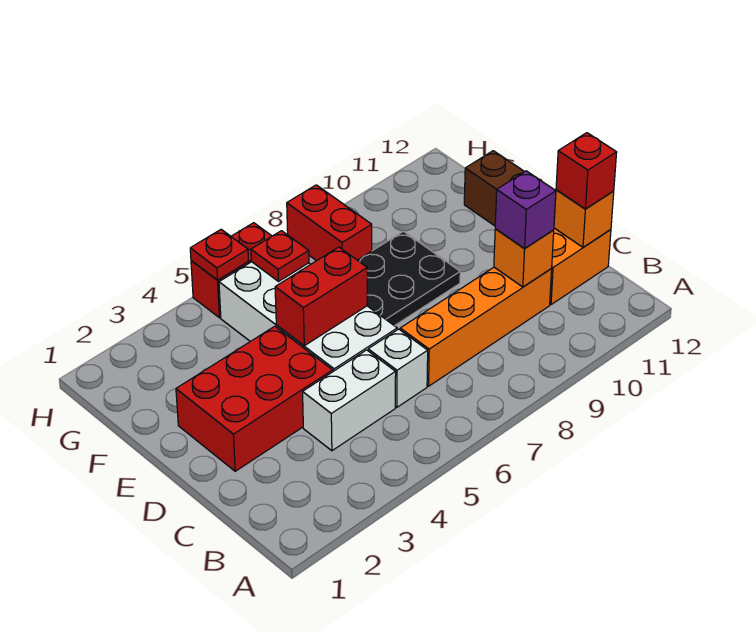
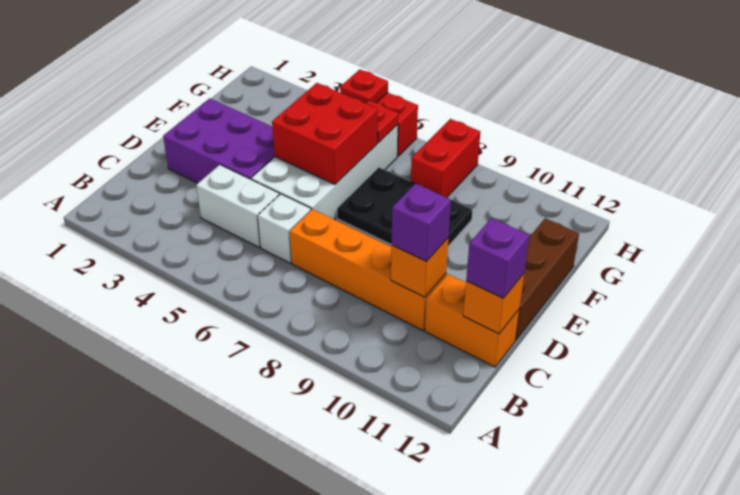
red 1x1 brick [556,133,617,209] -> purple 1x1 brick [466,218,529,298]
red 2x3 brick [176,326,333,471] -> purple 2x3 brick [163,98,275,183]
red 1x2 brick [275,247,367,346] -> red 2x2 brick [272,83,378,184]

